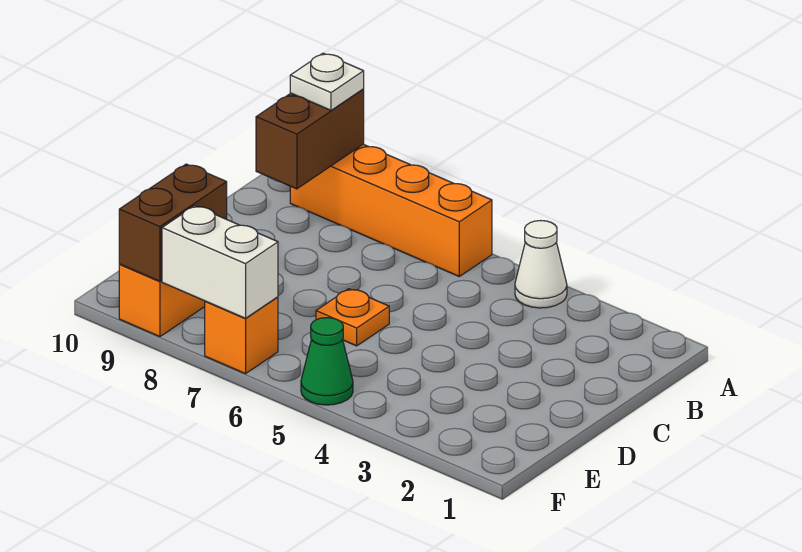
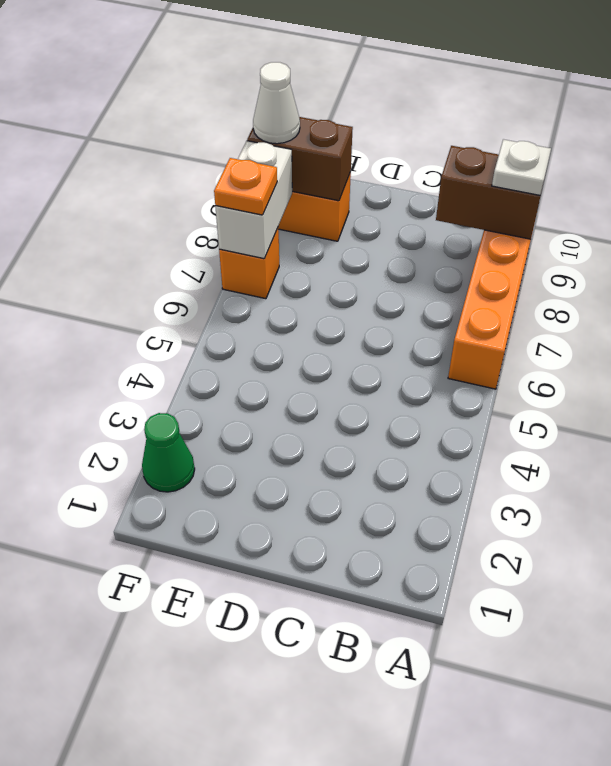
white 1x1 cone [515,221,567,308] -> white 1x1 cone moved to [253,62,300,144]
orange 1x1 plate [316,289,389,346] -> orange 1x1 plate moved to [214,158,277,215]
green 1x1 cone [301,318,353,405] -> green 1x1 cone moved to [142,413,195,492]

